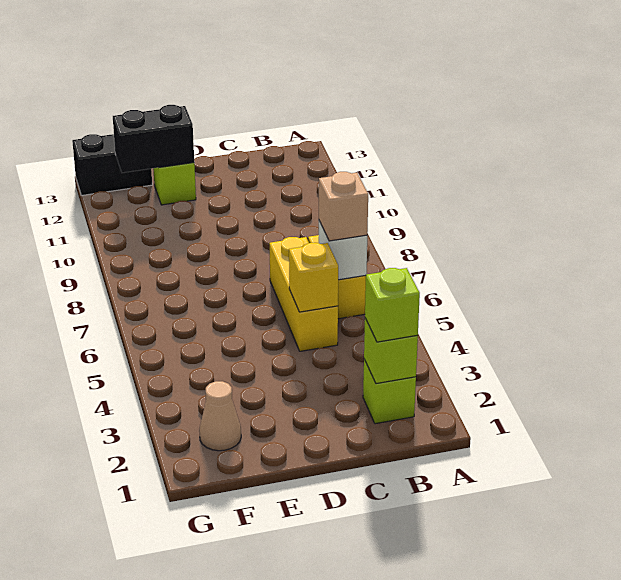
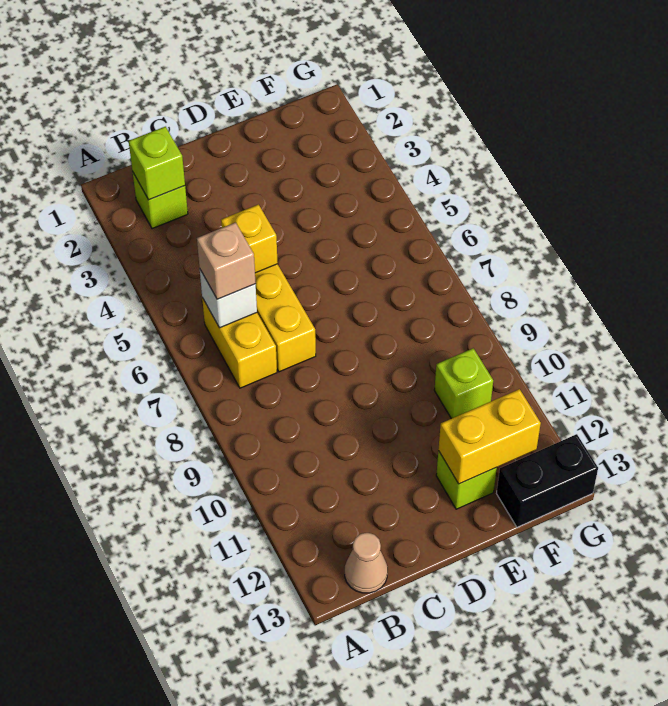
lime 1x1 brick [365,268,420,342] -> lime 1x1 brick moved to [434,348,493,419]
black 1x2 brick [113,105,194,173] -> yellow 1x2 brick [438,389,541,484]
tan 1x1 cone [199,381,241,451] -> tan 1x1 cone moved to [345,533,388,593]

